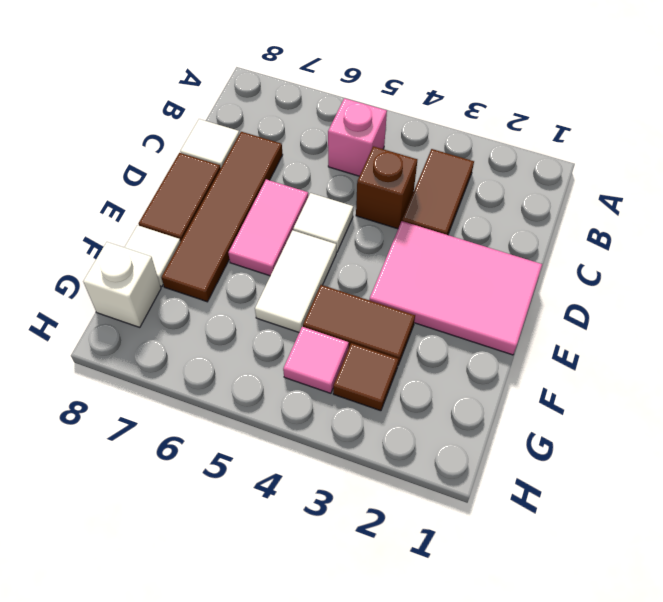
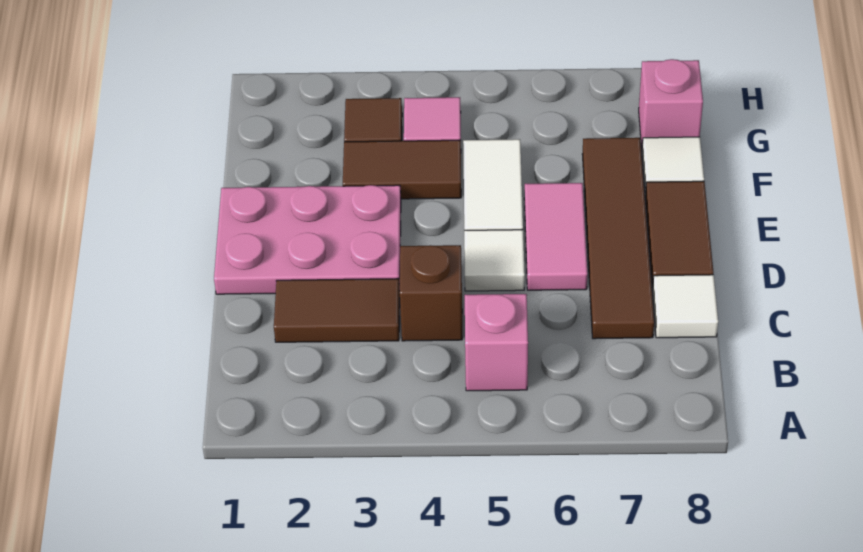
brown 1x2 tile [402,149,474,235] -> brown 1x2 tile turned to [274,279,400,342]
pink 2x3 tile [369,221,542,355] -> pink 2x3 plate [214,185,401,294]
white 1x1 brick [83,242,161,327] -> pink 1x1 brick [639,59,703,148]

